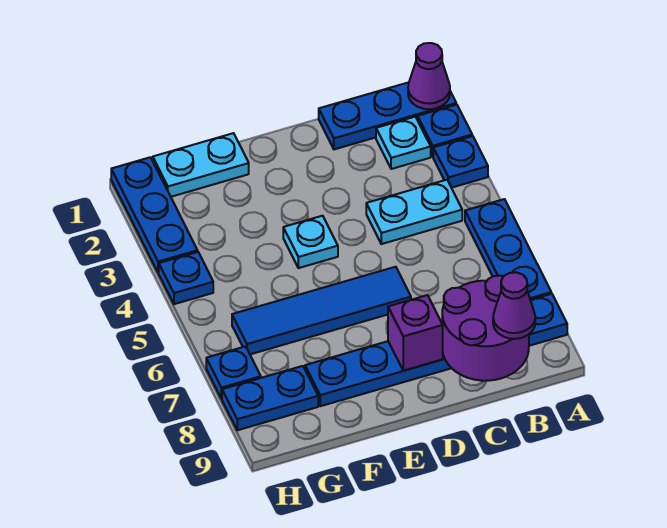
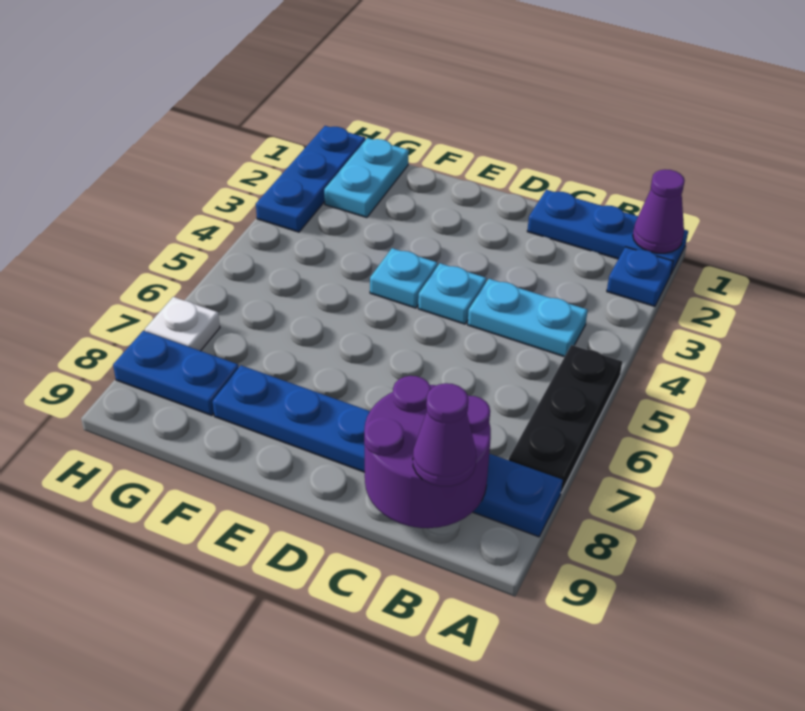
blue 1x1 plate [433,136,488,188] -> none
blue 1x3 plate [465,199,551,300] -> black 1x3 plate [509,345,622,493]
cyan 1x1 plate [376,117,431,169] -> cyan 1x1 plate moved to [418,263,486,324]
blue 1x4 tile [232,267,411,354] -> none
purple 1x1 brick [388,295,443,371] -> none
cyan 1x2 plate [153,133,249,197] -> cyan 1x2 plate turned to [324,138,409,218]
blue 1x1 plate [159,252,213,304] -> none
blue 1x1 plate [206,346,261,399] -> white 1x1 plate [145,297,220,351]

